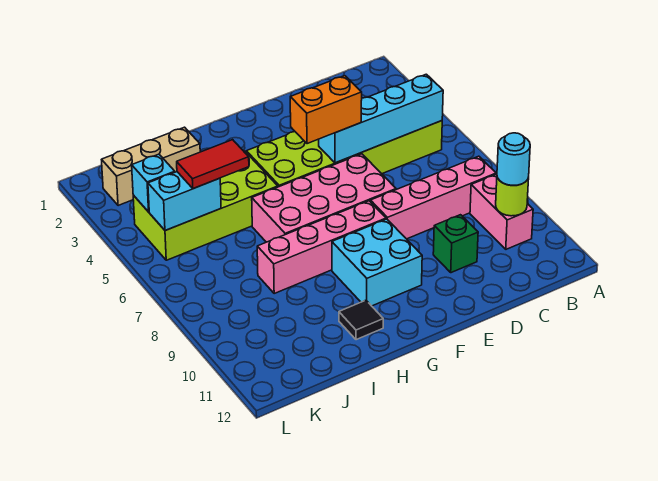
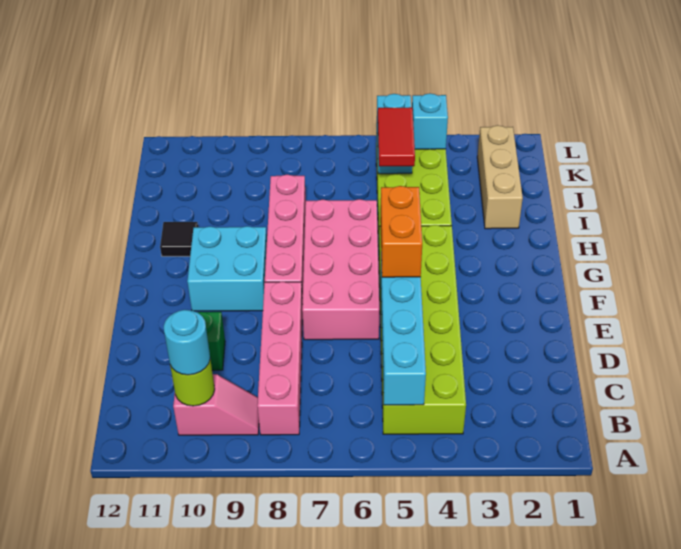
pink 1x2 brick [470,174,533,249] -> pink 1x2 slope [173,374,259,435]

